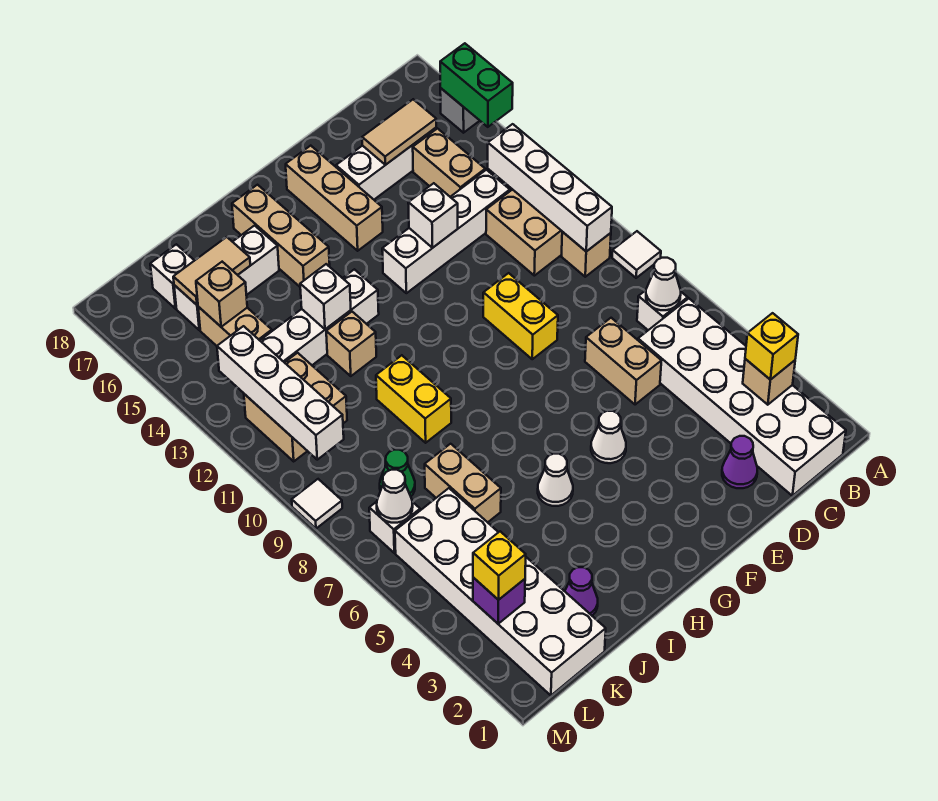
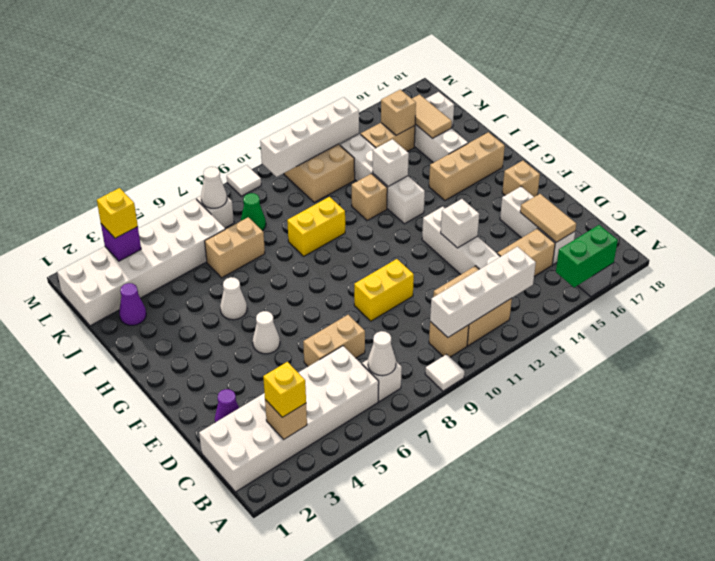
tan 1x3 brick [286,146,383,251] -> tan 1x1 brick [502,160,540,197]

